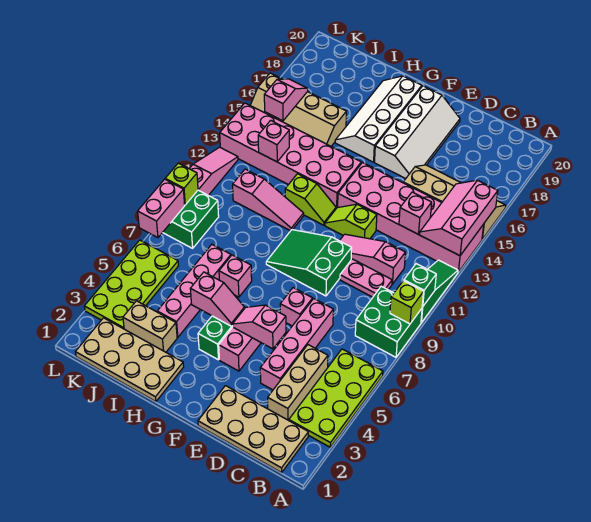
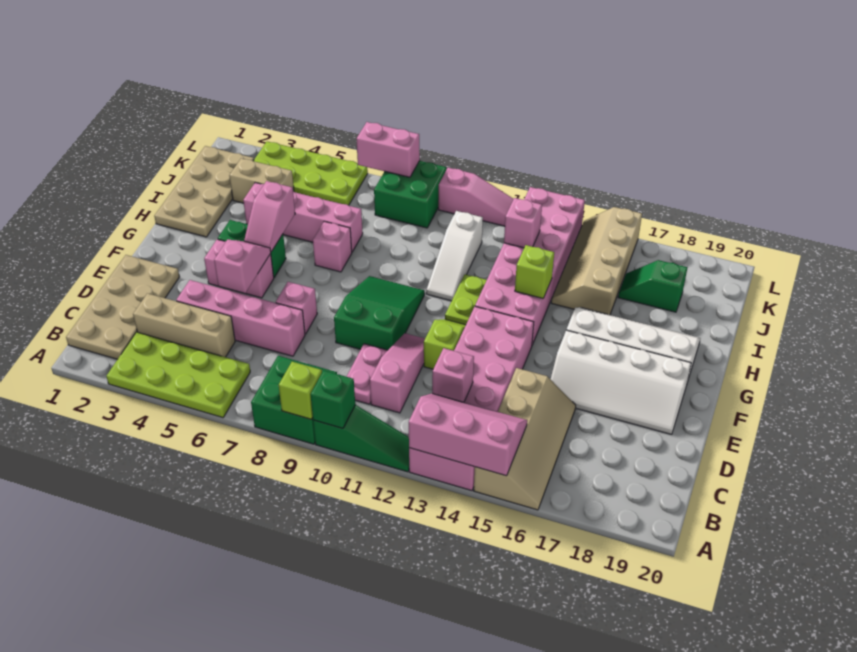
lime 1x2 slope [285,174,336,225] -> lime 1x2 plate [445,274,487,325]
pink 1x3 slope [233,169,304,231] -> white 1x3 slope [426,211,483,301]
tan 1x2 brick [123,301,177,352] -> tan 1x2 brick turned to [229,158,294,203]
none -> green 1x2 slope [618,260,688,312]
pink 1x2 slope [264,79,308,121] -> none
lime 1x1 brick [165,163,198,205] -> lime 1x1 brick moved to [515,245,554,298]

